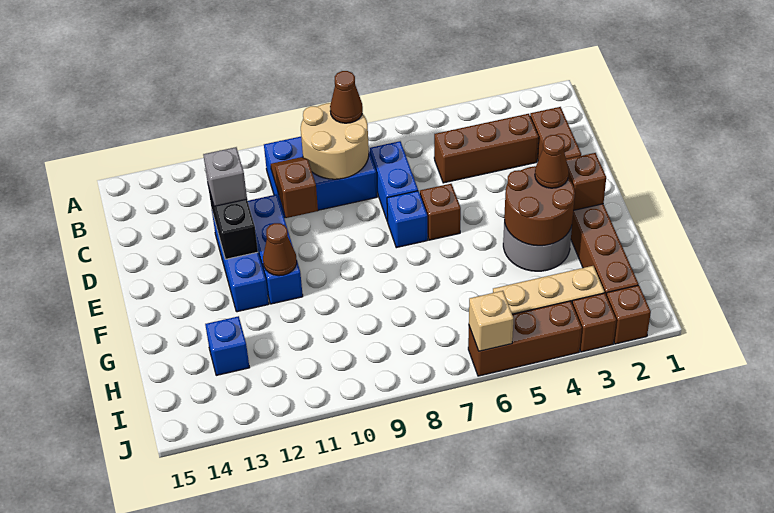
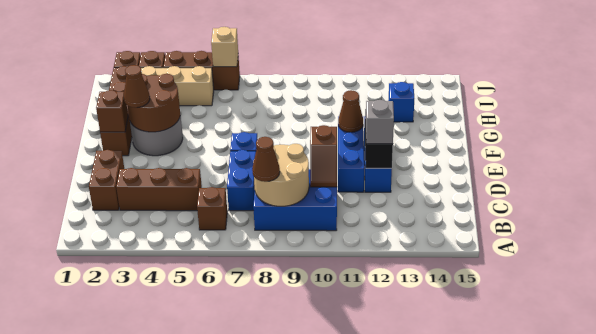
brown 1x1 brick [420,184,461,240] -> brown 1x1 brick moved to [197,187,227,230]

